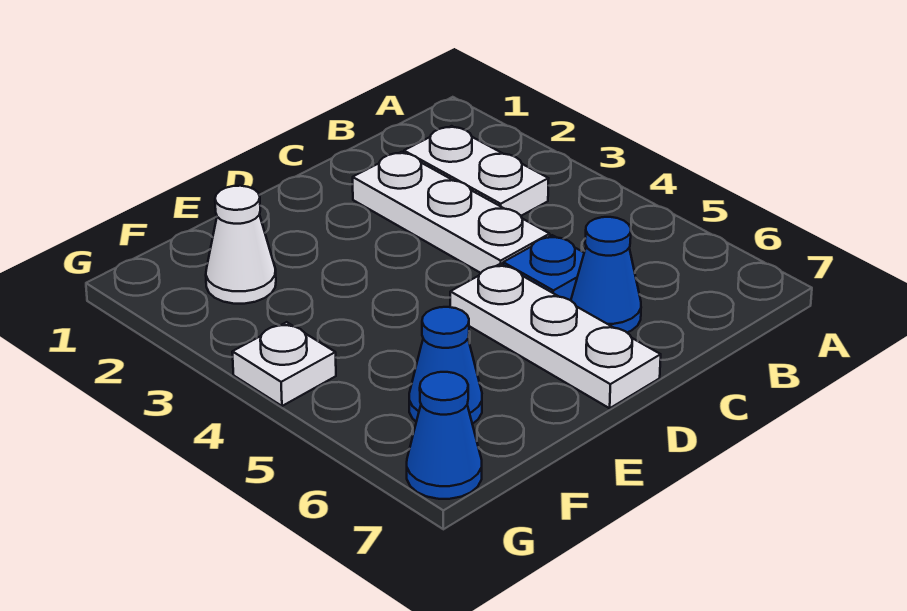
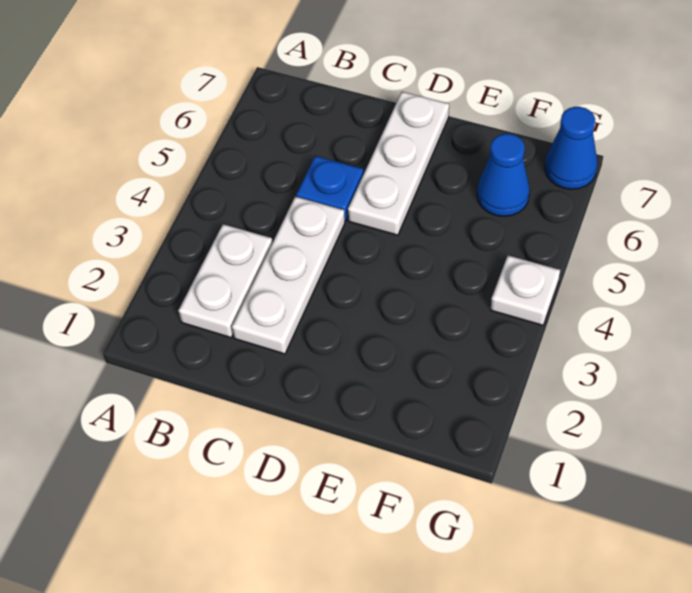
blue 1x1 cone [571,217,641,332] -> none
white 1x1 cone [206,186,276,304] -> none

